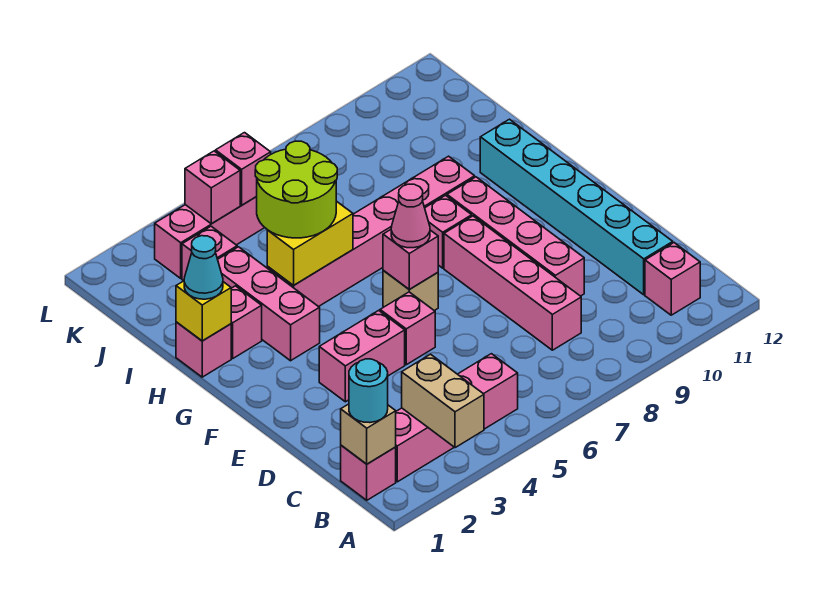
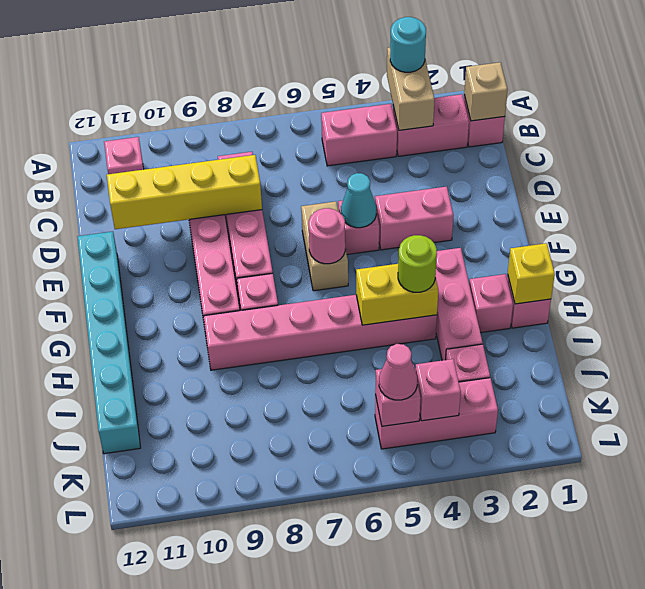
cyan 1x1 round brick [349,359,388,423] -> cyan 1x1 round brick moved to [390,17,426,72]
cyan 1x6 brick [480,119,673,295] -> cyan 1x6 brick moved to [78,232,141,454]
none -> yellow 1x4 brick [107,155,262,229]
tan 1x1 brick [383,271,438,311] -> tan 1x2 brick [301,201,348,291]
pink 1x1 brick [383,230,438,289] -> pink 1x1 round brick [309,208,345,264]
pink 1x1 cone [391,184,430,248] -> pink 1x1 cone moved to [379,344,417,400]
cyan 1x1 cone [184,236,223,299] -> cyan 1x1 cone moved to [341,173,376,228]
lime 2x2 round brick [255,141,337,238] -> lime 1x1 round brick [398,235,437,292]

